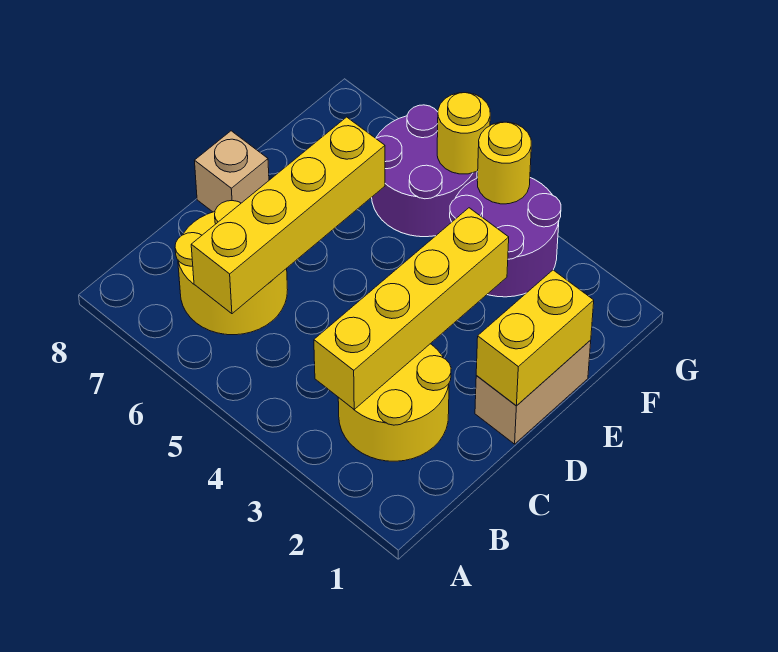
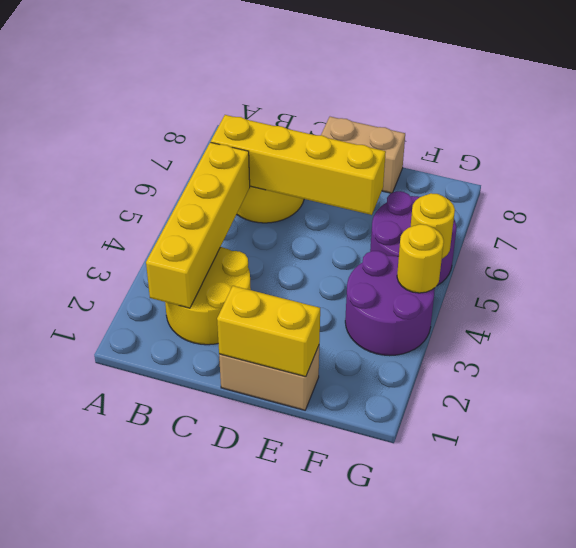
yellow 1x4 brick [314,208,509,409] -> yellow 1x4 brick turned to [146,142,250,308]
tan 1x1 brick [195,131,269,212] -> tan 1x2 brick [321,117,405,193]

